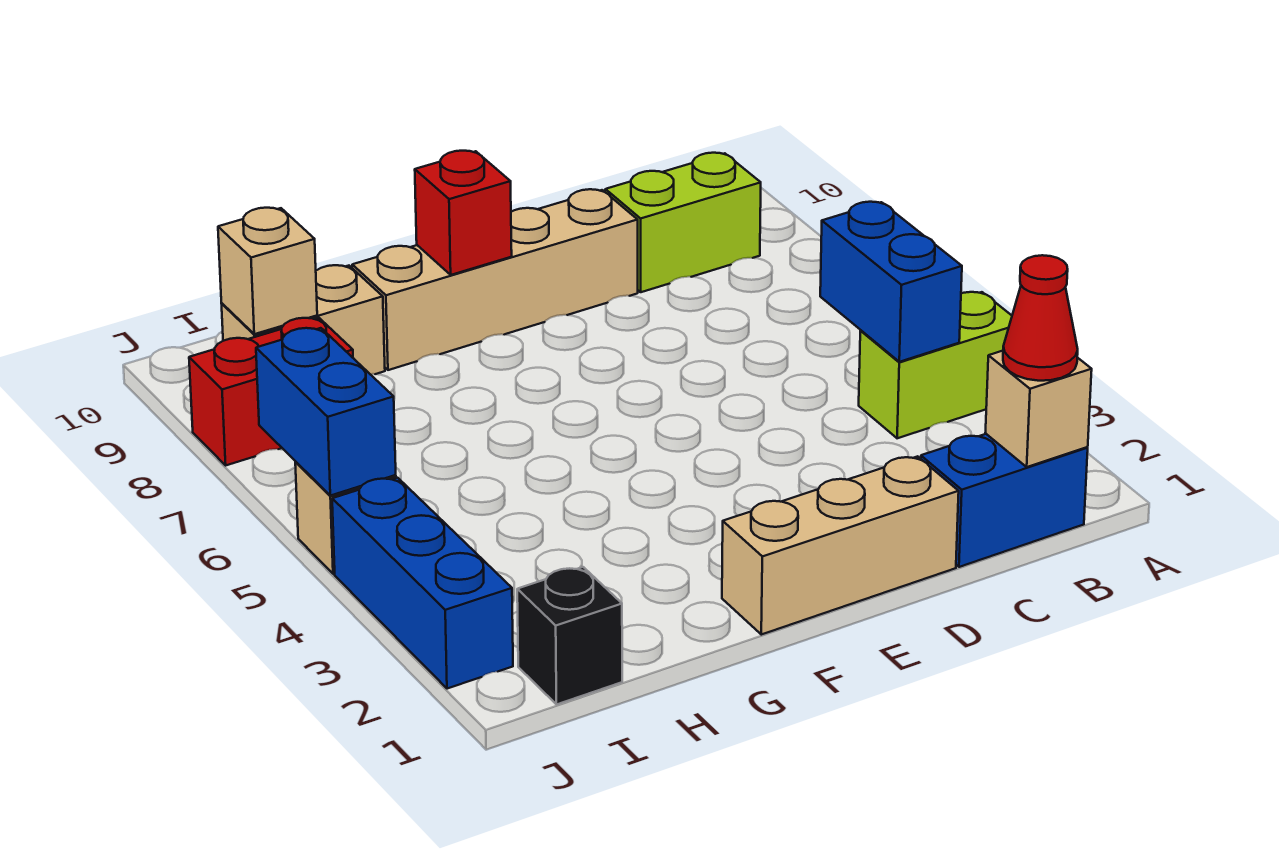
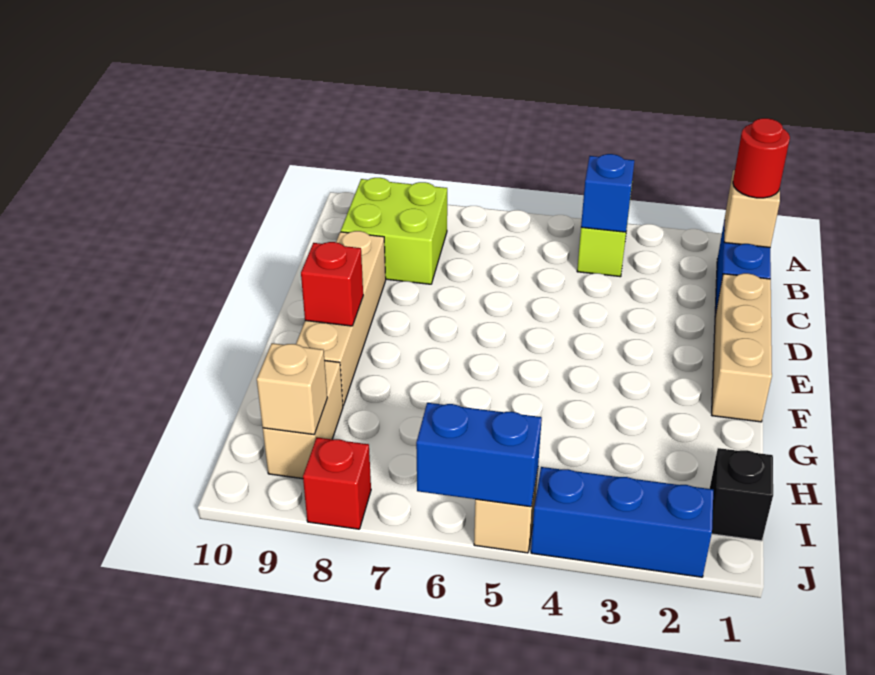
red 1x1 cone [1003,255,1078,381] -> red 1x1 round brick [733,118,790,198]
blue 1x2 brick [820,202,962,362] -> blue 1x1 brick [581,154,634,232]
lime 1x2 brick [605,153,761,292] -> lime 2x2 brick [341,178,447,284]
red 1x2 brick [189,318,353,465] -> red 1x1 brick [303,438,371,529]

